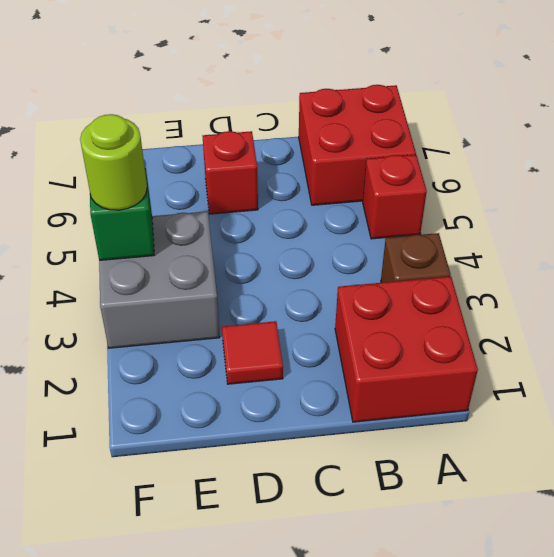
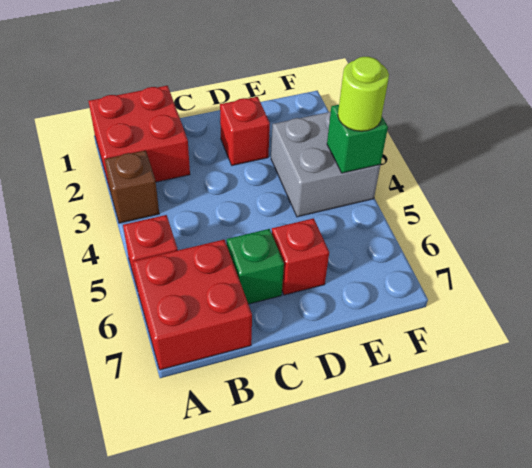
none -> green 1x1 brick [227,229,284,304]
red 1x1 tile [222,321,283,384] -> red 1x1 brick [220,97,270,165]

